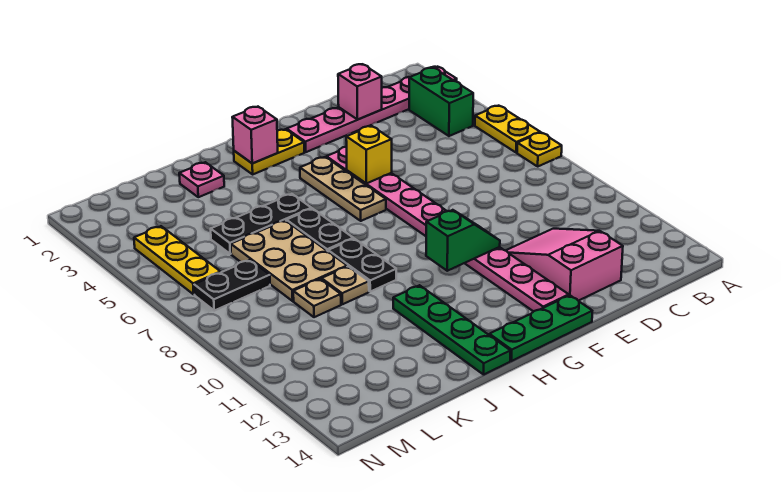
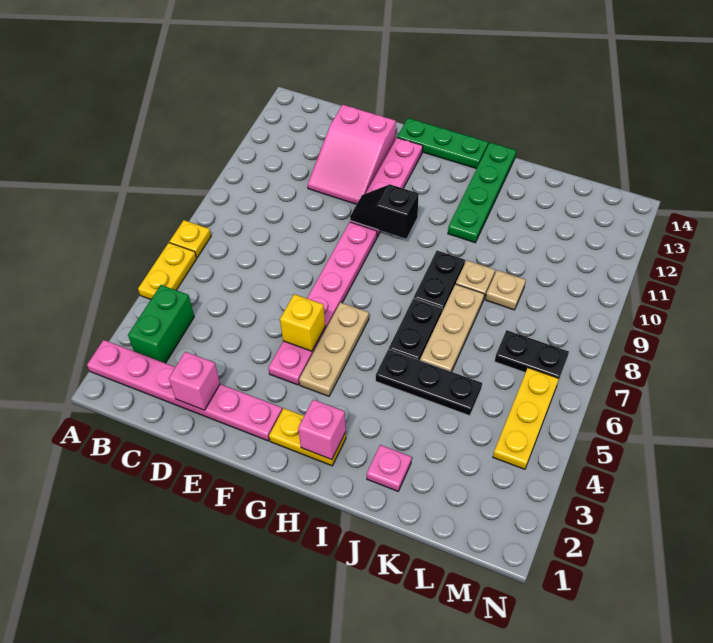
green 1x2 slope [426,210,500,271] -> black 1x2 slope [350,184,419,239]
tan 2x3 plate [231,221,347,301] -> tan 1x3 plate [420,284,484,372]

